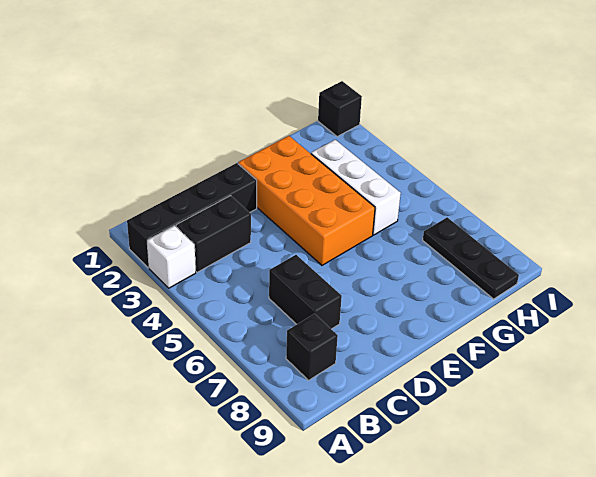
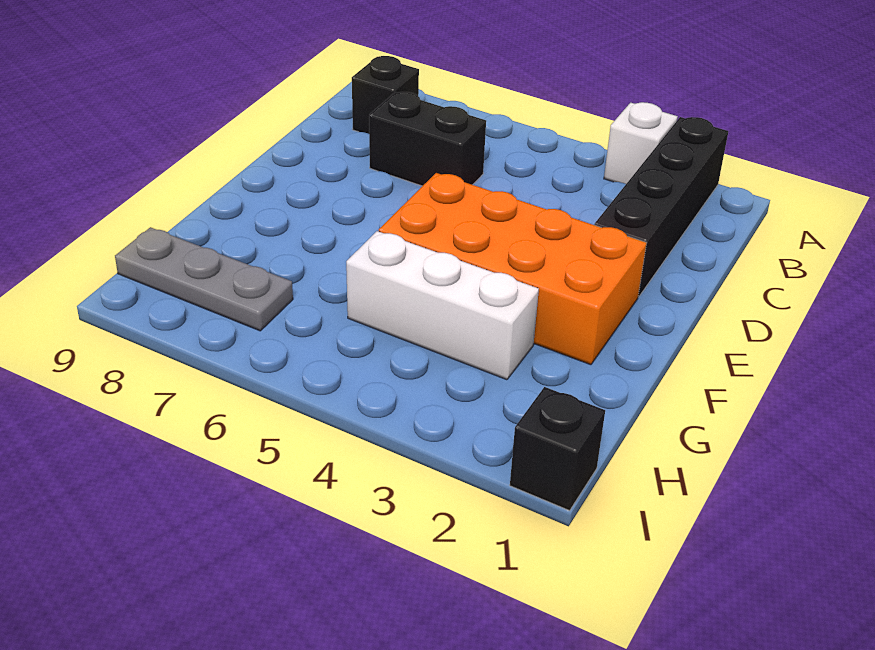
black 1x2 brick [176,196,251,272] -> none
black 1x3 plate [423,217,519,299] -> grey 1x3 plate [115,227,293,331]

